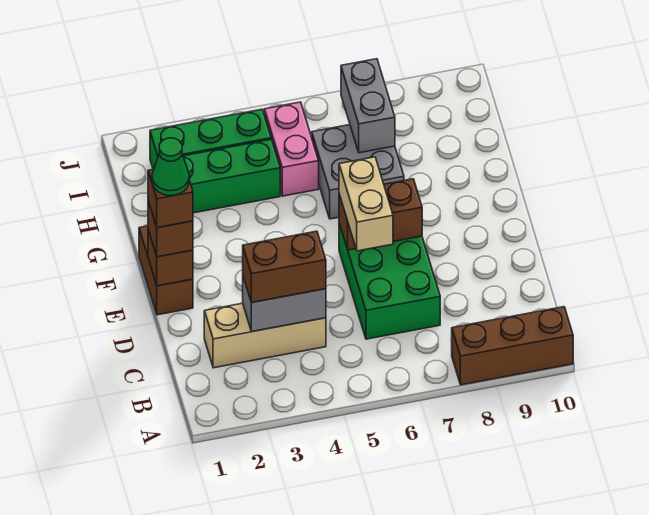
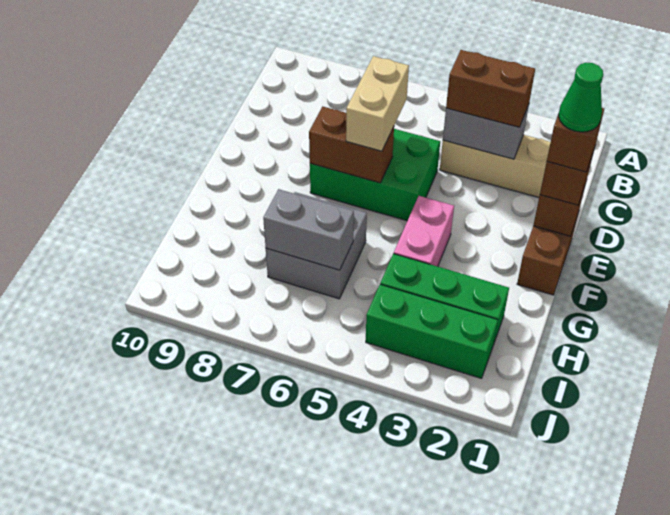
brown 1x3 brick [452,307,573,385] -> none
green 2x3 brick [339,223,440,339] -> green 2x3 brick turned to [310,129,440,221]
pink 1x2 brick [264,102,319,196] -> pink 1x2 brick moved to [394,196,454,267]
grey 1x2 brick [341,59,395,153] -> grey 1x2 brick turned to [263,189,354,270]

